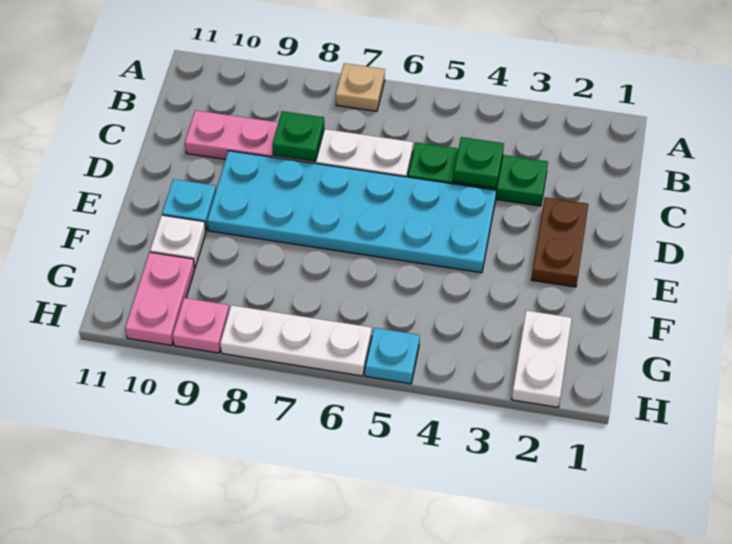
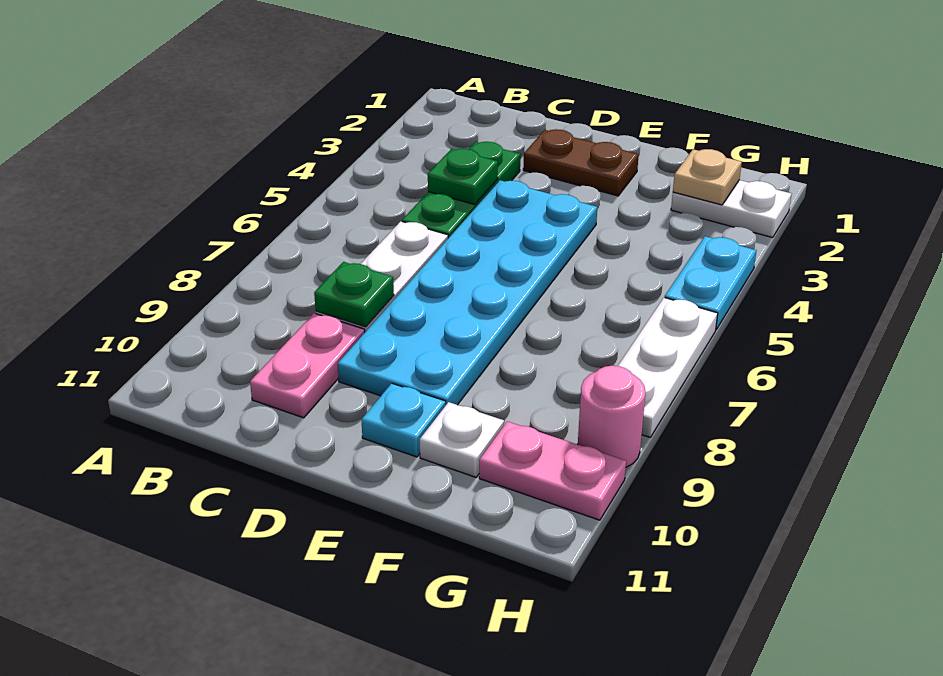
tan 1x1 plate [336,63,385,111] -> tan 1x1 plate moved to [673,149,742,205]
cyan 1x1 plate [365,328,420,384] -> cyan 1x2 plate [665,236,756,329]
pink 1x1 plate [173,298,229,353] -> pink 1x1 round brick [578,366,645,467]

